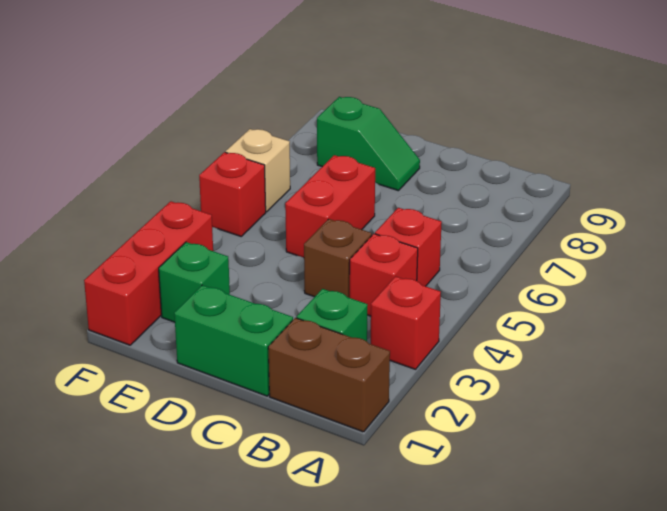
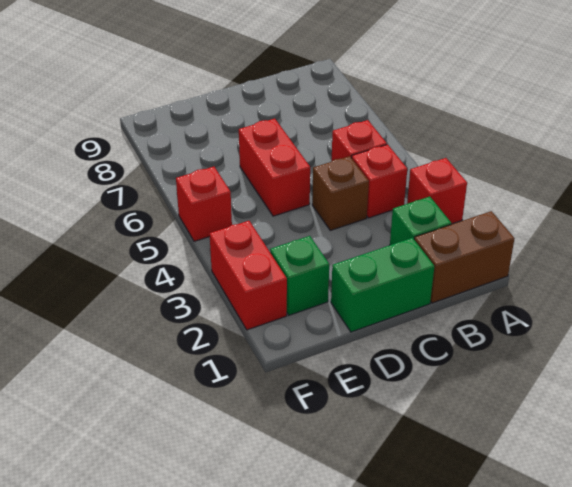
green 1x2 slope [317,97,420,191] -> none
red 1x3 brick [84,201,213,345] -> red 1x2 brick [209,221,287,330]
tan 1x1 brick [226,129,290,212] -> none

